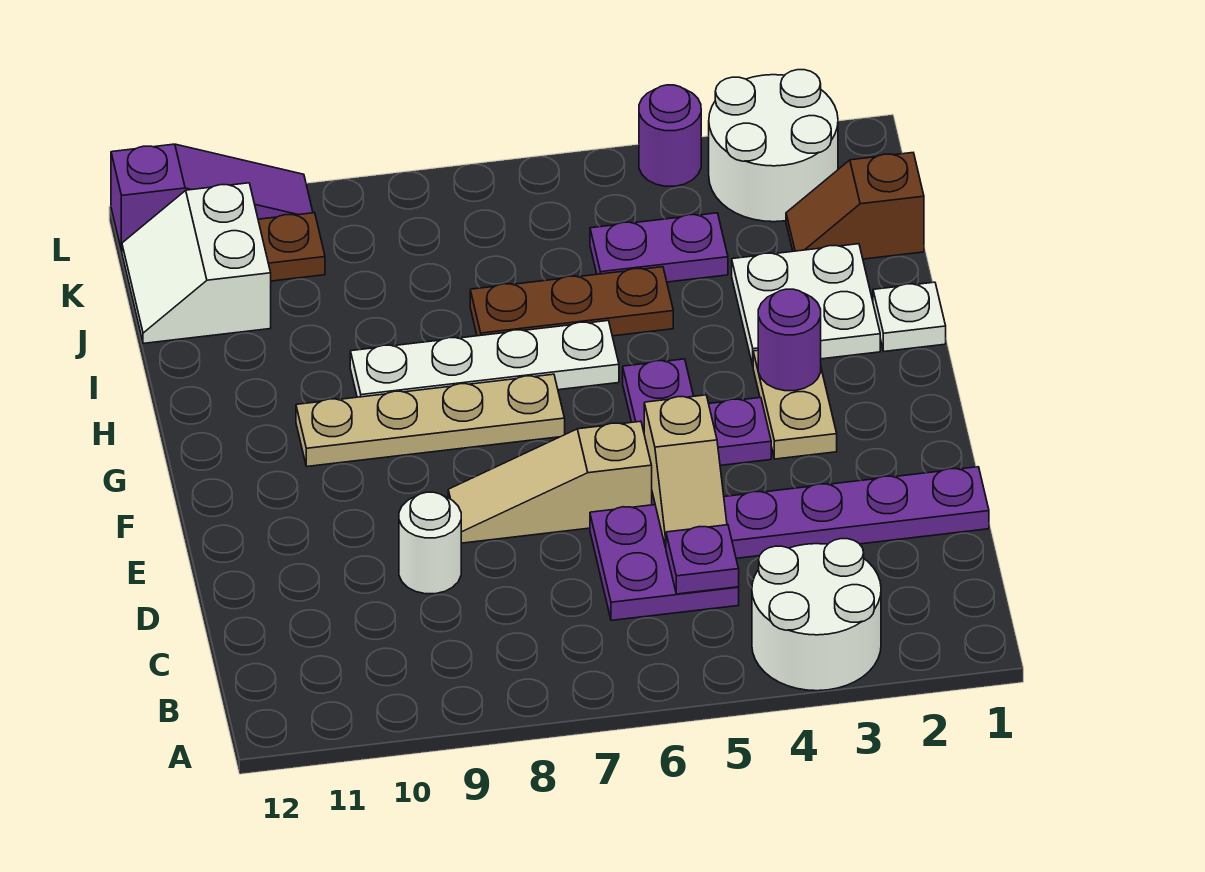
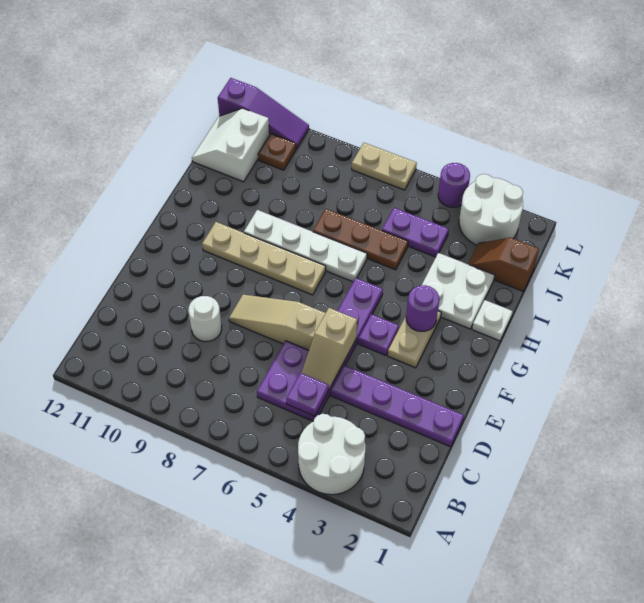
none -> tan 1x2 plate [352,143,417,190]

